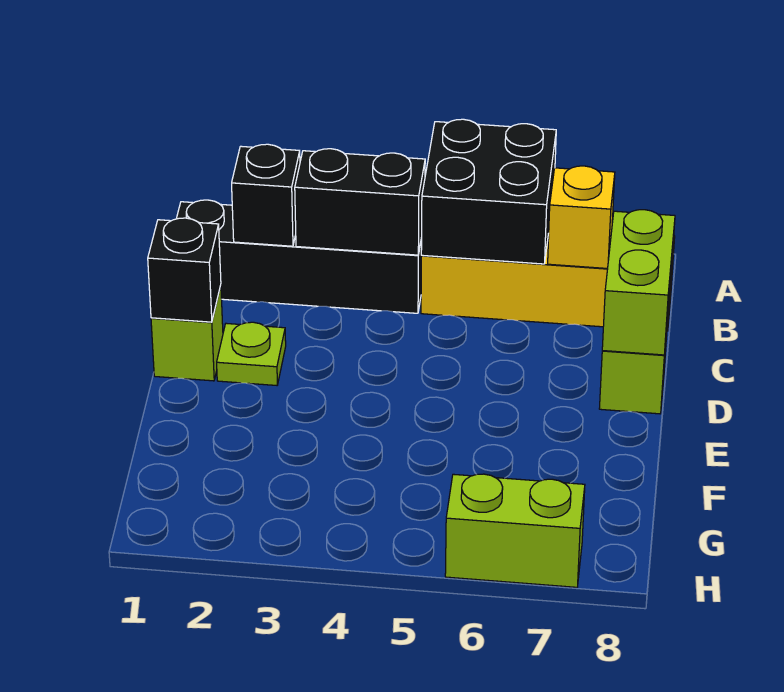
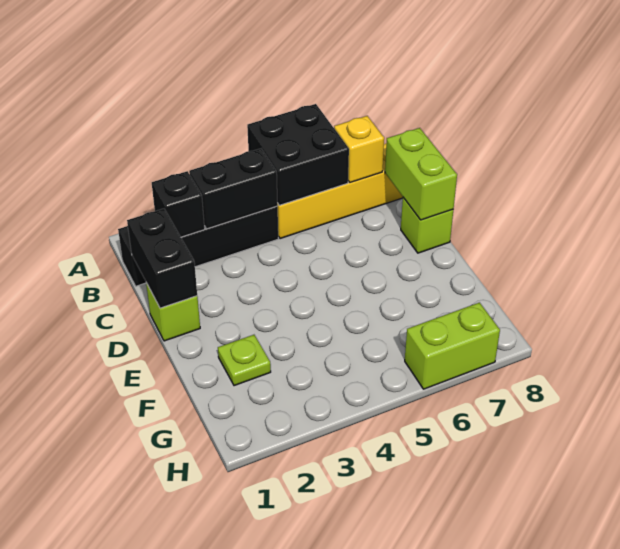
black 1x1 brick [148,218,221,322] -> black 1x2 brick [127,209,197,308]
lime 1x1 plate [217,322,286,385] -> lime 1x1 plate moved to [218,335,271,386]

